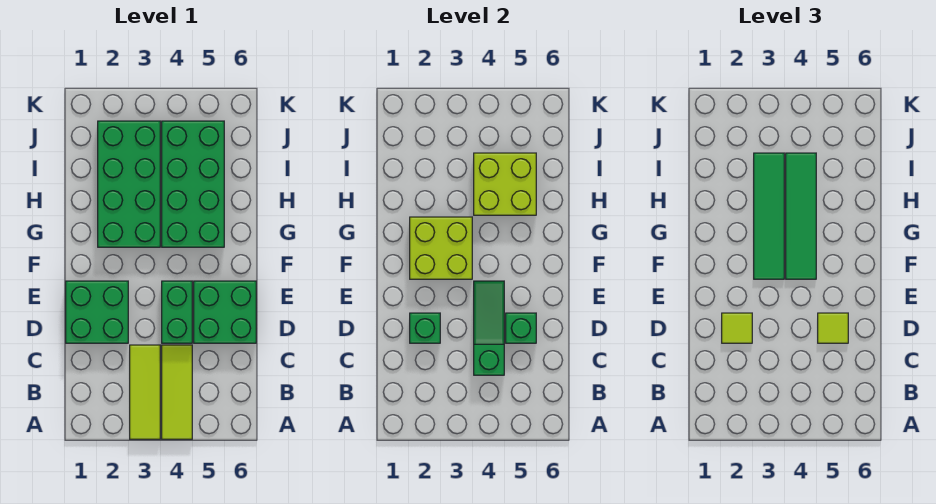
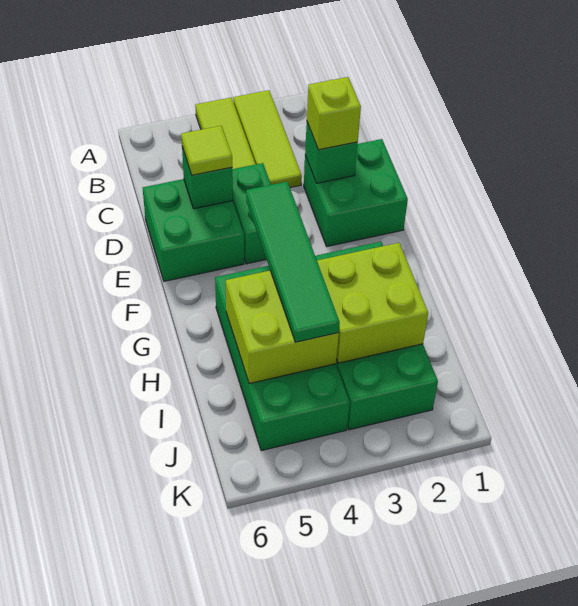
green 1x3 slope [474,281,504,375] -> none
lime 1x1 tile [722,313,752,343] -> lime 1x1 brick [307,77,361,150]
lime 2x2 brick [410,217,472,279] -> lime 2x2 brick moved to [317,243,428,363]
green 1x4 tile [754,153,784,279] -> none

